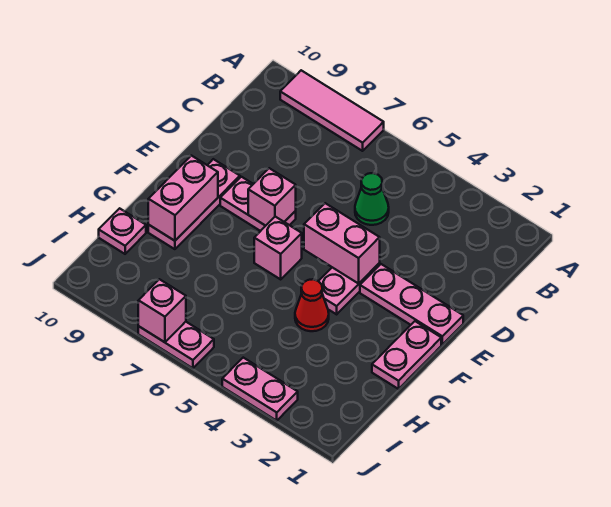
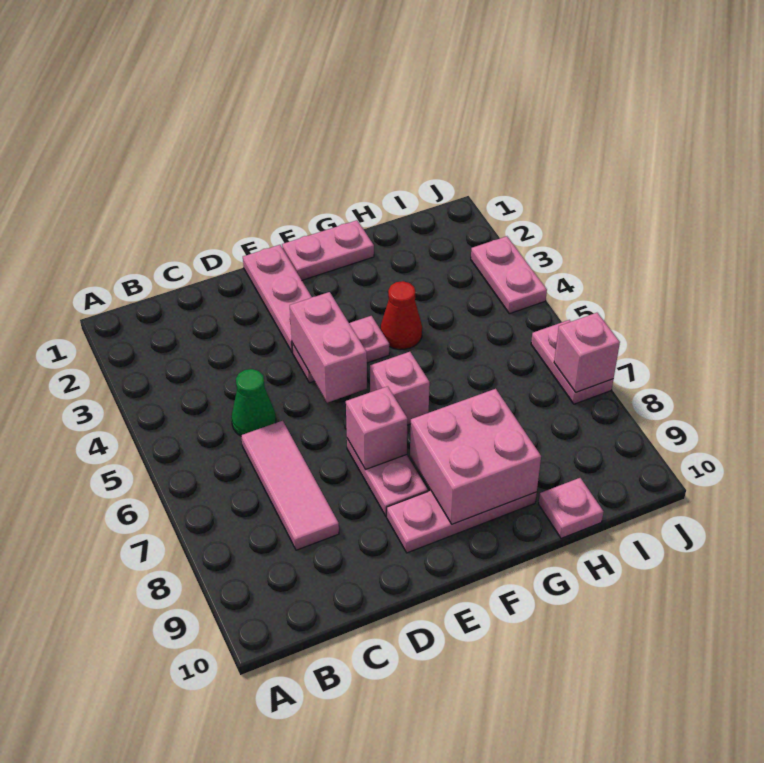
pink 1x3 tile [280,70,384,151] -> pink 1x3 tile moved to [241,421,339,550]
pink 1x2 brick [148,156,218,241] -> pink 2x2 brick [410,389,541,524]

